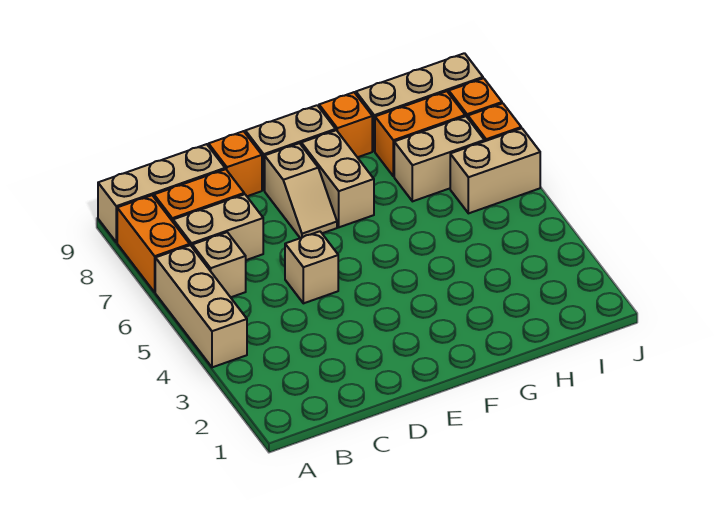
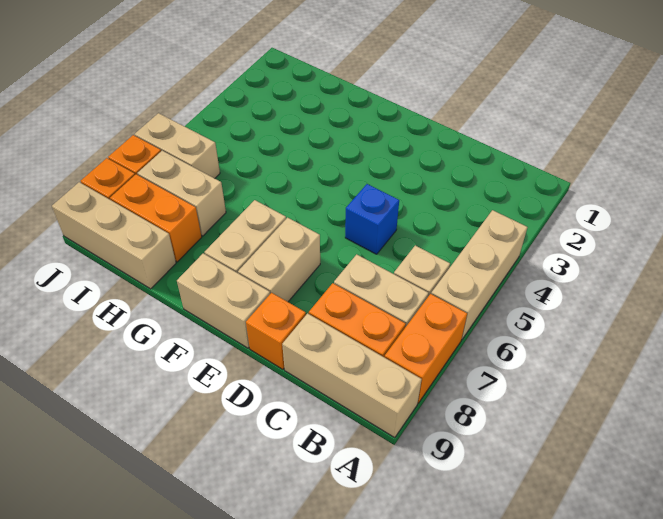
tan 1x1 brick [285,231,338,303] -> blue 1x1 brick [345,184,399,254]
tan 1x2 slope [265,143,337,238] -> tan 1x2 brick [238,218,320,302]
orange 1x1 brick [319,92,372,157] -> none

